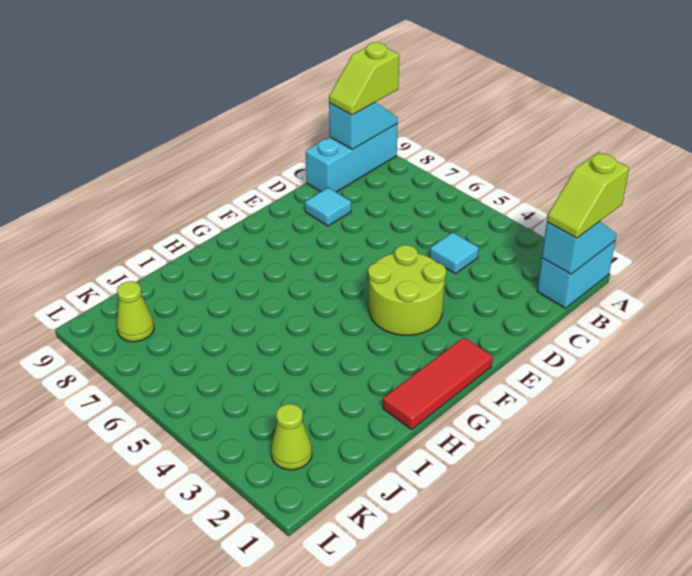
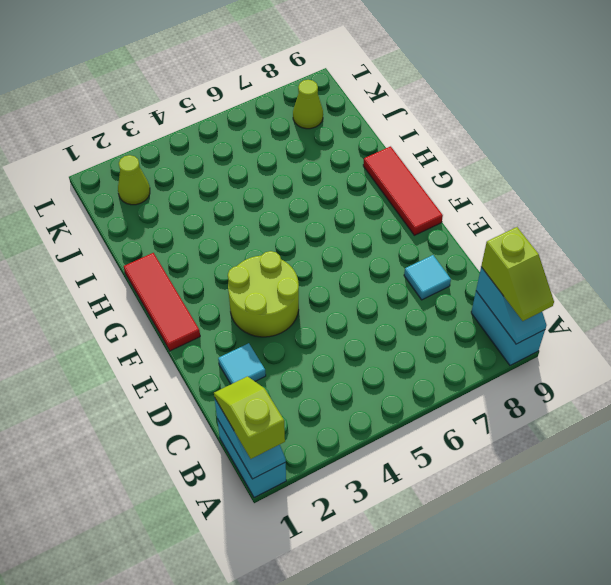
cyan 1x3 brick [306,124,398,192] -> cyan 1x2 brick [471,291,545,365]
lime 1x2 slope [329,43,399,115] -> lime 1x2 slope turned to [481,227,554,321]
cyan 1x1 tile [430,232,479,274] -> cyan 1x1 tile moved to [218,343,266,384]
none -> red 1x3 tile [363,146,443,235]

